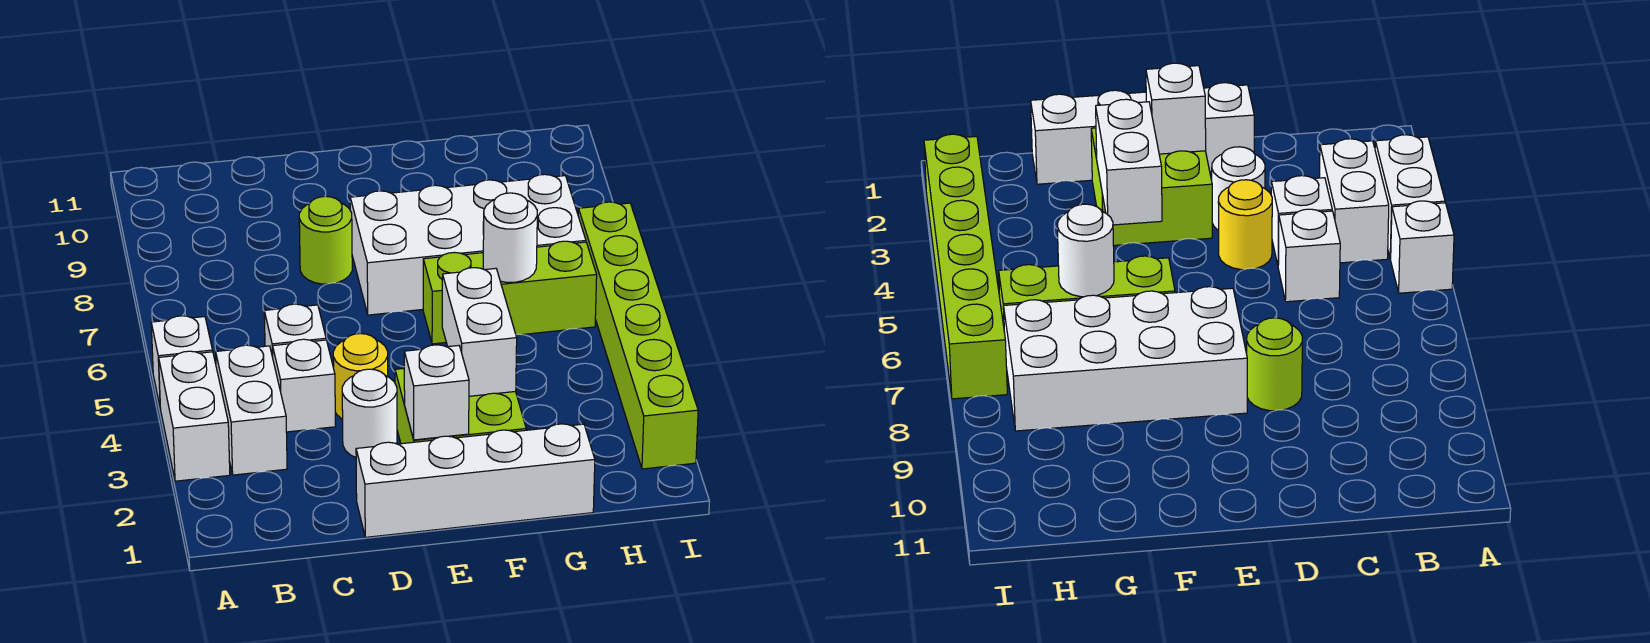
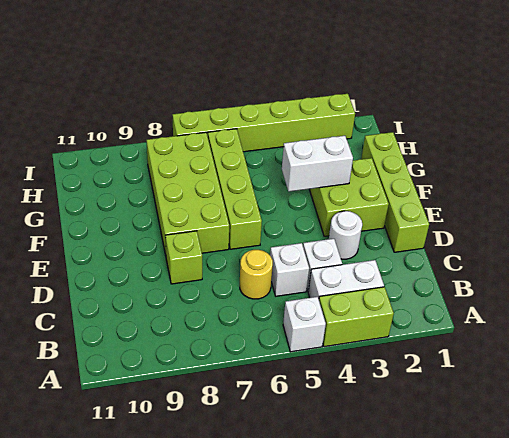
white 1x2 brick [159,351,230,481] -> lime 1x2 brick [319,287,394,347]
white 1x4 brick [356,424,595,537] -> lime 1x4 brick [361,132,429,252]
yellow 1x1 round brick [333,334,388,419] -> yellow 1x1 round brick moved to [240,250,273,299]
lime 1x1 round brick [299,196,352,284] -> lime 1x1 brick [165,231,202,284]
white 1x1 brick [404,345,469,440] -> none
white 2x4 brick [350,174,586,315] -> lime 2x4 brick [146,132,229,255]
lime 1x3 brick [423,241,597,344] -> lime 1x4 brick [208,129,262,249]
white 1x1 round brick [483,193,537,282] -> none

